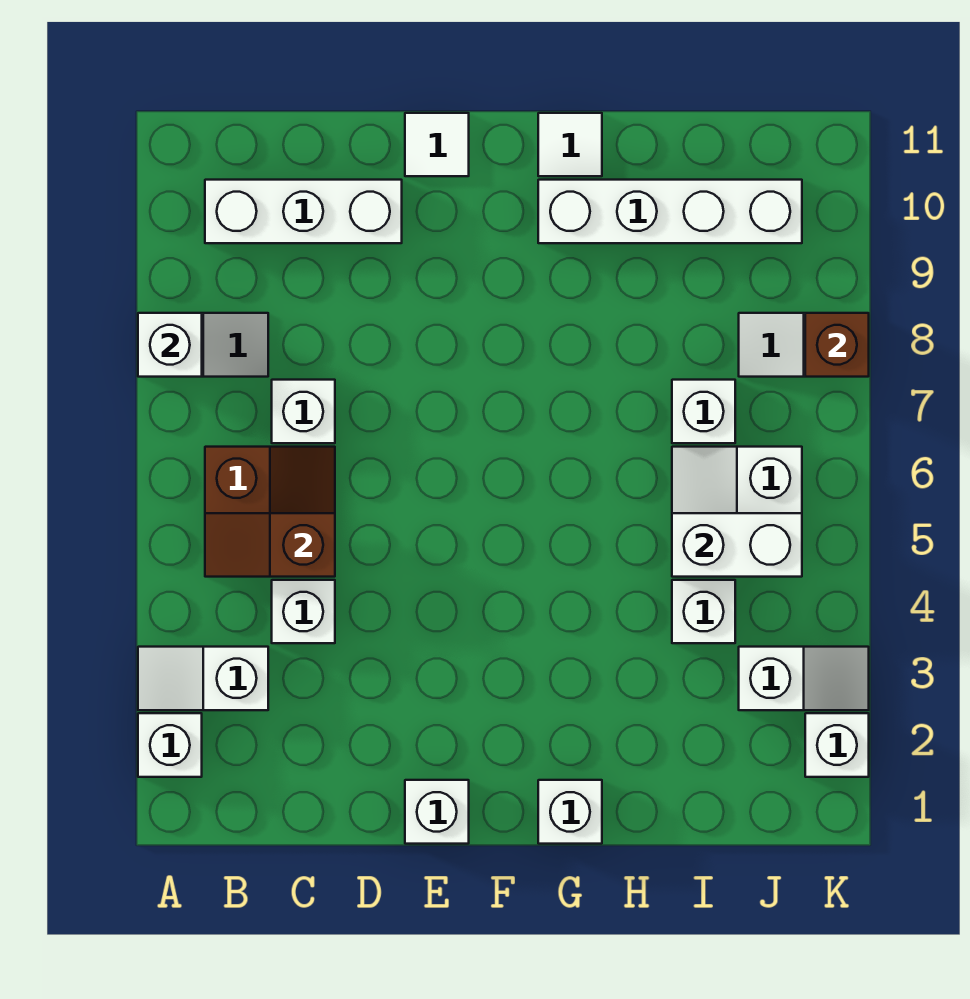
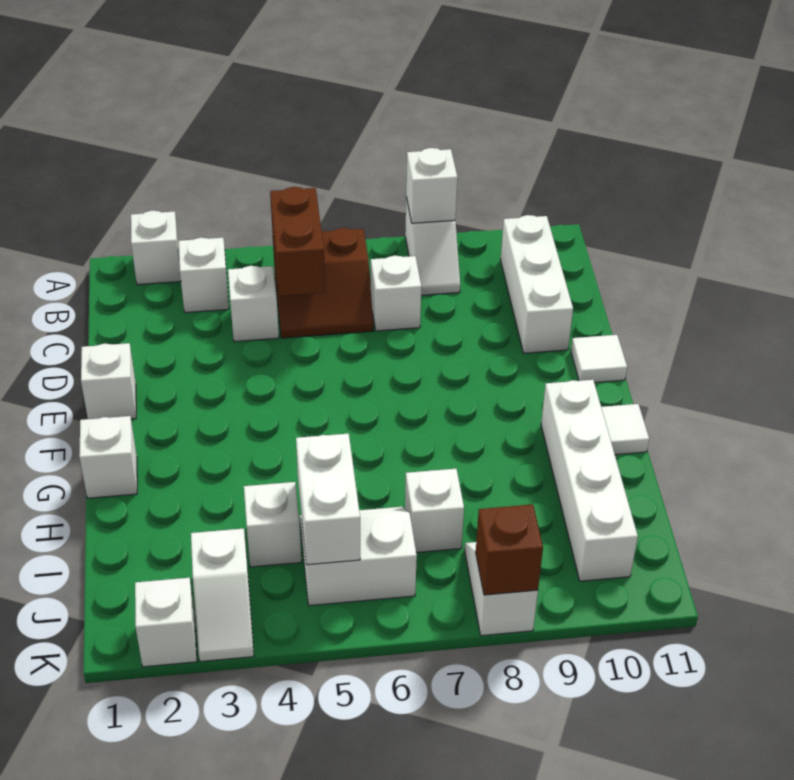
brown 1x2 slope [205,513,335,577] -> brown 1x2 brick [270,187,325,296]

